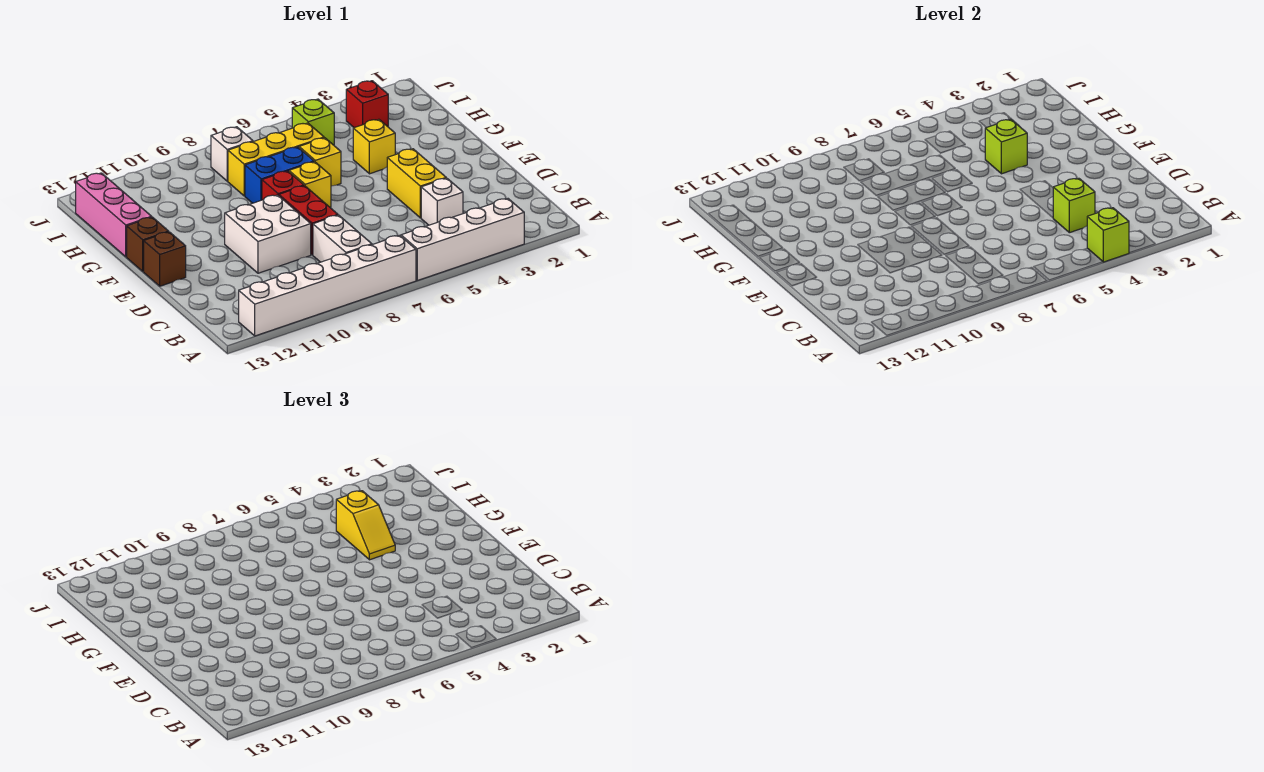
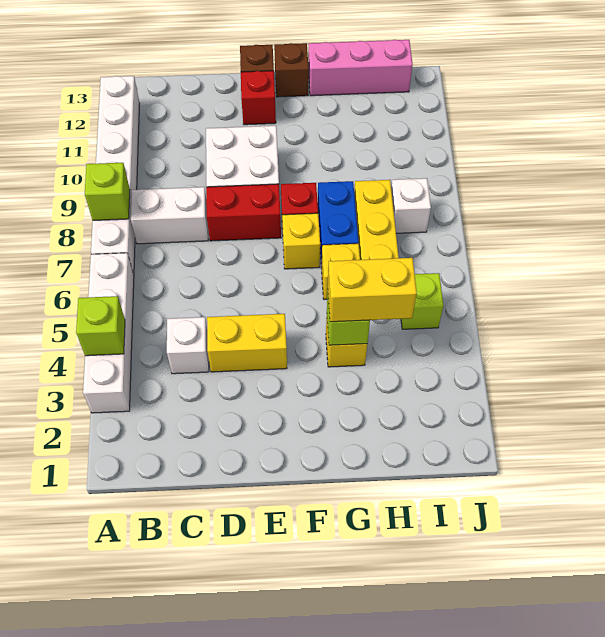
lime 1x1 brick [1053,178,1095,233] -> lime 1x1 brick moved to [85,163,130,220]
yellow 1x2 slope [336,491,395,560] -> yellow 1x2 brick [328,258,417,322]
red 1x1 brick [346,81,388,128] -> red 1x1 brick moved to [241,71,276,125]

